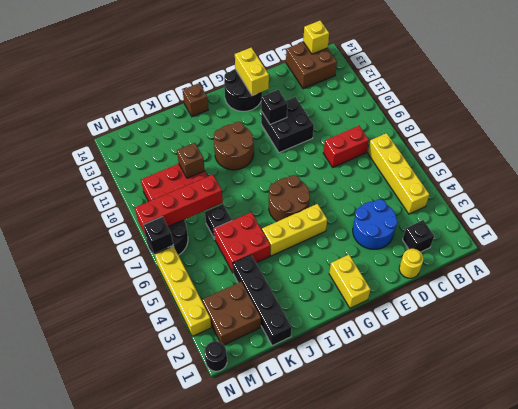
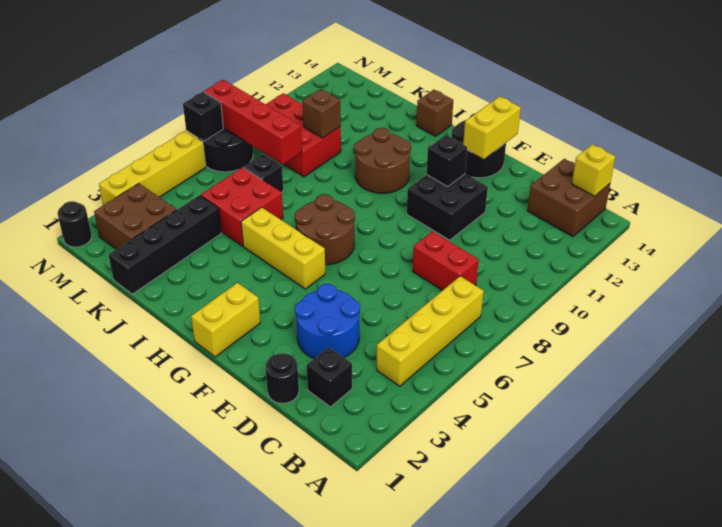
yellow 1x1 round brick [399,249,424,278] -> black 1x1 round brick [266,353,299,403]

